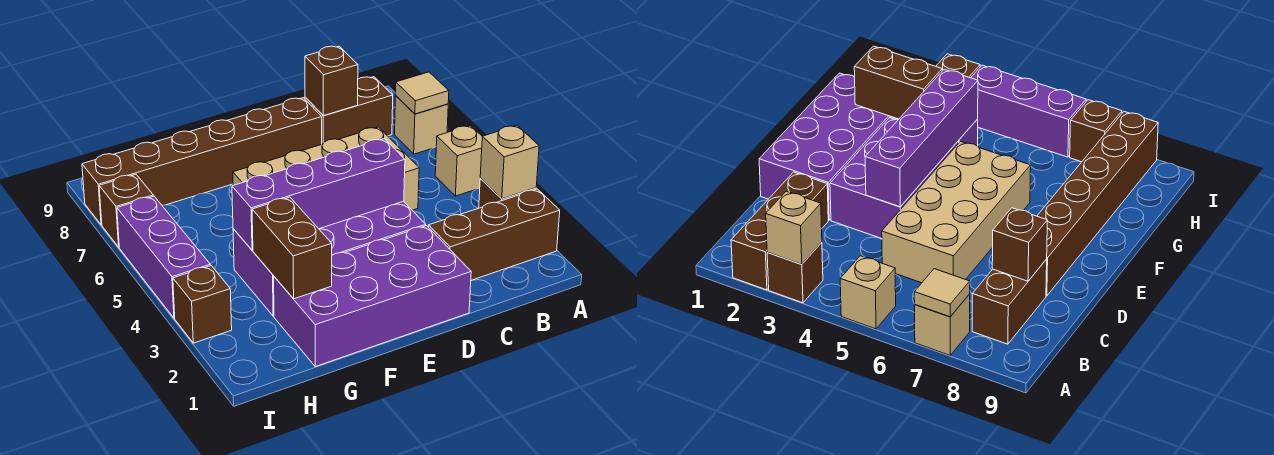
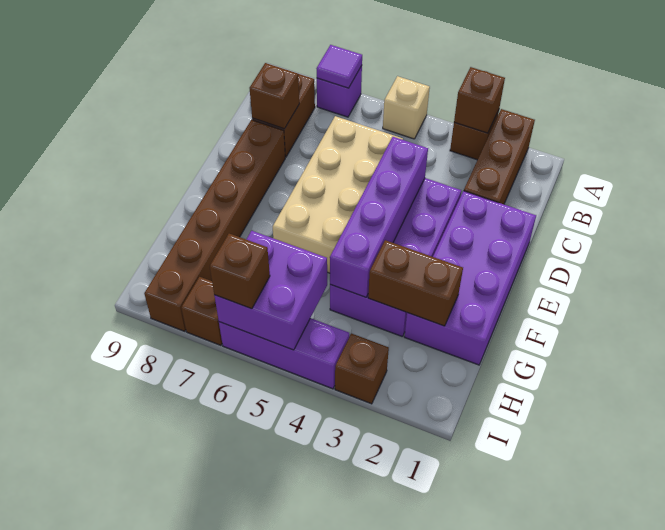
tan 1x1 brick [480,125,539,199] -> brown 1x1 brick [454,67,505,133]
tan 1x1 brick [395,96,448,154] -> purple 1x1 brick [317,66,362,117]
tan 1x1 tile [395,72,449,114] -> purple 1x1 tile [316,45,362,88]
none -> purple 2x2 brick [214,231,327,350]
none -> brown 1x1 brick [210,234,270,309]

